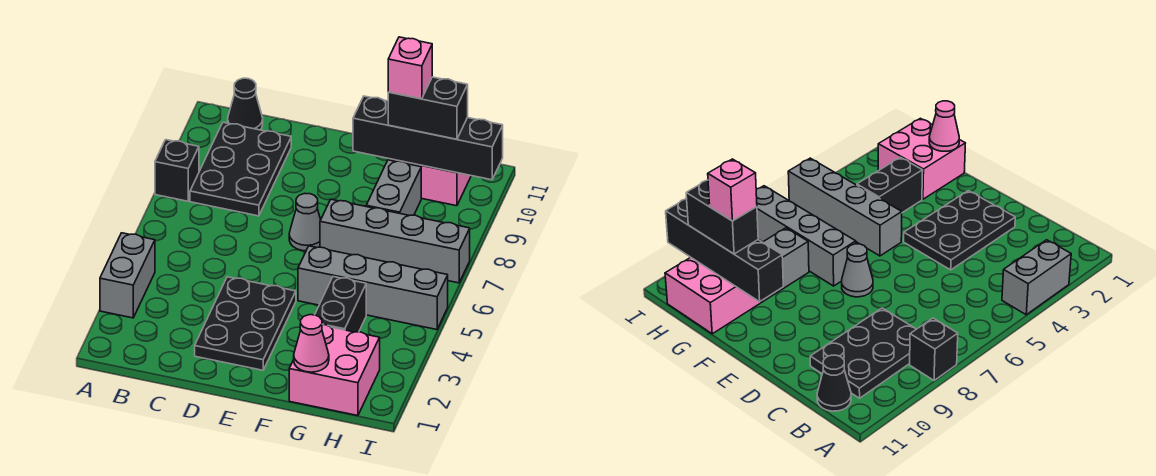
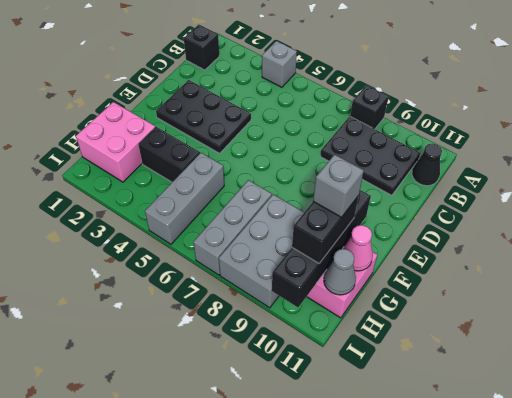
grey 1x2 brick [100,233,155,318] -> grey 1x1 brick [262,41,297,87]
none -> black 1x1 brick [184,25,219,70]
grey 1x1 cone [289,193,321,251] -> grey 1x1 cone moved to [324,249,356,295]
grey 1x4 brick [298,246,448,330] -> grey 1x3 brick [145,153,224,244]
grey 1x4 brick [320,199,470,283] -> grey 1x3 brick [193,180,272,275]
pink 1x1 cone [294,315,329,372] -> pink 1x1 cone moved to [343,225,373,271]
grey 1x2 brick [366,160,421,216] -> grey 2x3 brick [219,194,304,308]
pink 1x1 brick [388,37,432,99] -> grey 1x1 brick [313,154,364,217]

